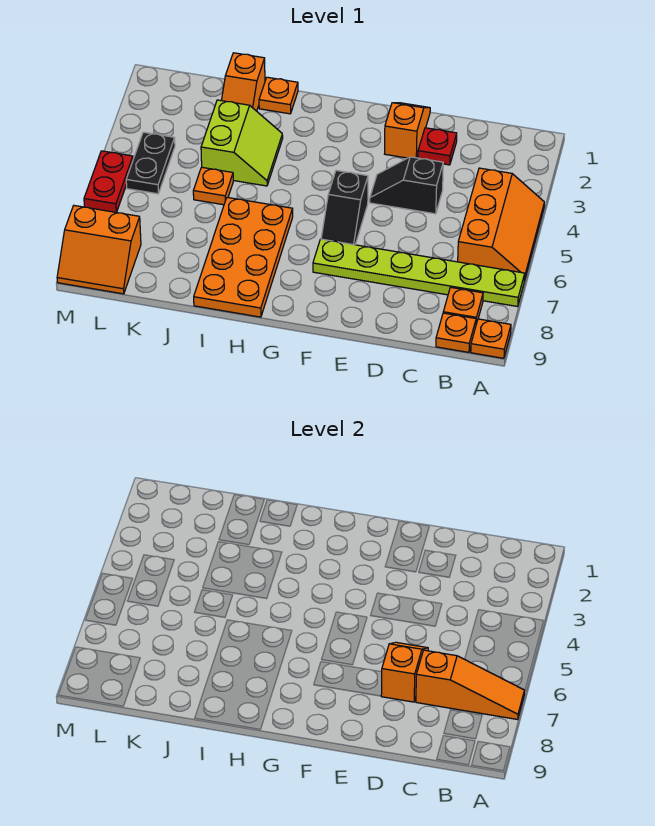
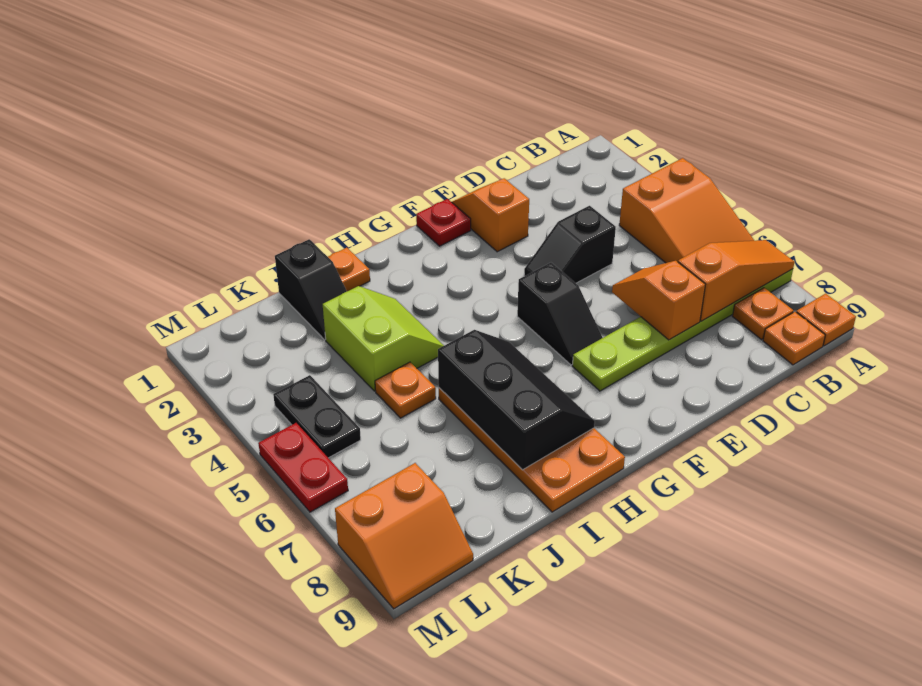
orange 2x3 slope [458,168,544,281] -> orange 2x3 slope turned to [619,158,754,263]
red 1x1 plate [418,128,457,165] -> red 1x1 plate moved to [416,199,471,246]
none -> black 2x3 slope [438,330,595,470]
orange 1x2 slope [221,53,265,111] -> black 1x2 slope [275,239,347,340]

